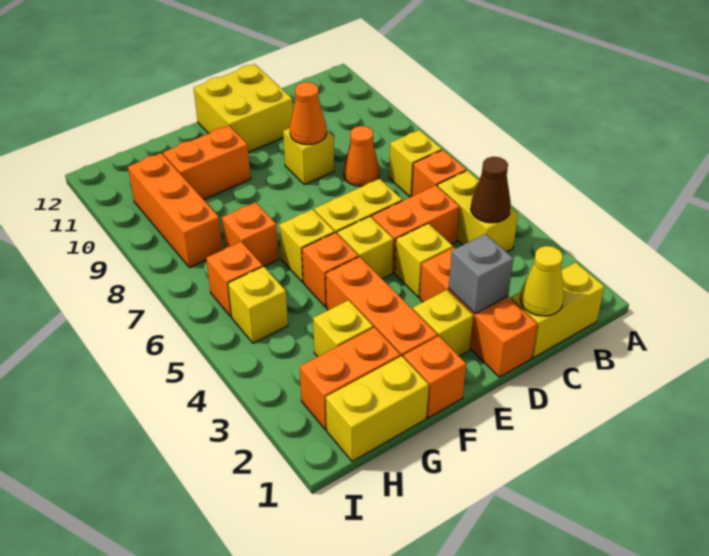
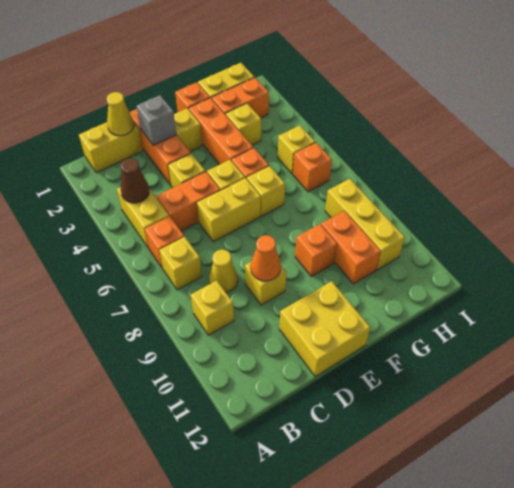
none -> yellow 1x1 brick [191,280,234,335]
orange 1x1 cone [344,126,380,186] -> yellow 1x1 cone [209,249,238,292]
orange 1x2 brick [163,126,251,200] -> orange 1x2 brick turned to [321,211,381,284]
orange 1x1 brick [222,202,279,266] -> orange 1x1 brick moved to [295,224,337,276]
orange 1x3 brick [128,153,223,268] -> yellow 1x3 brick [325,179,405,270]

